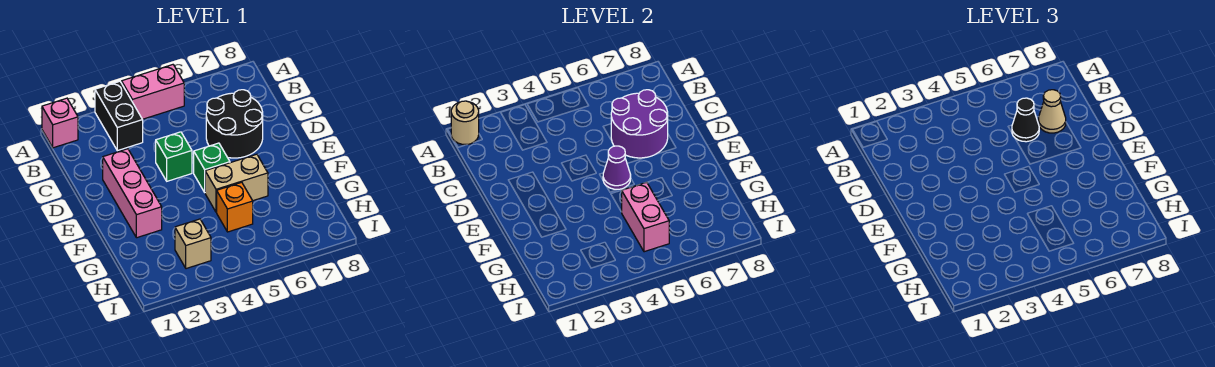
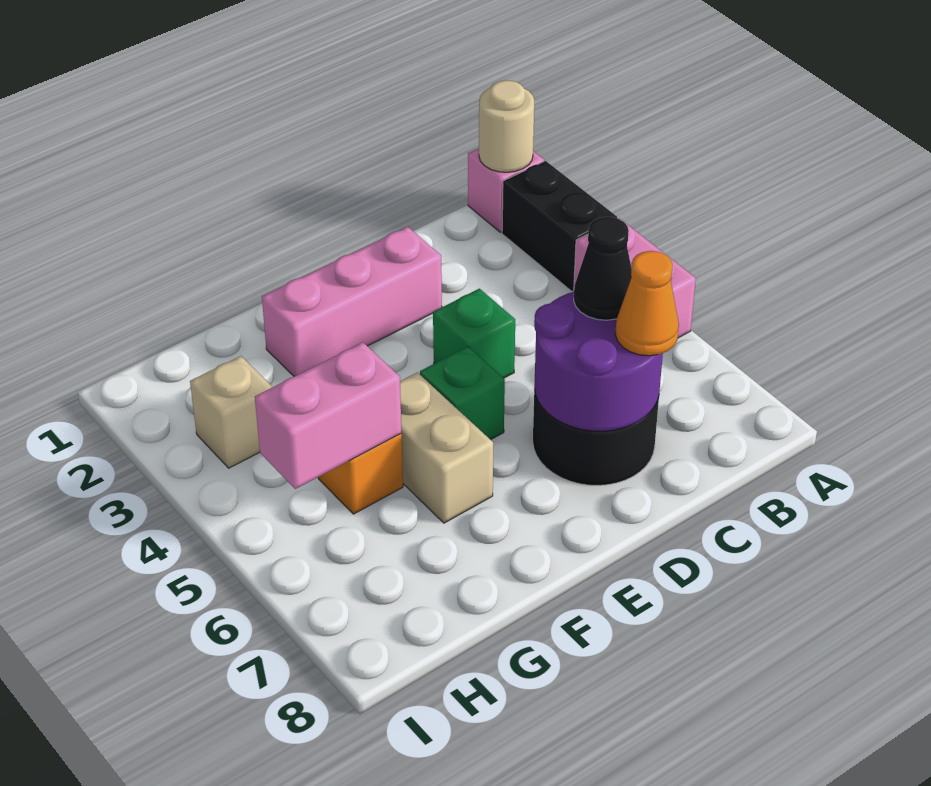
black 1x2 brick [95,81,143,151] -> black 1x2 brick turned to [502,161,617,291]
tan 1x1 cone [1038,90,1066,133] -> orange 1x1 cone [615,251,679,356]
purple 1x1 cone [603,146,631,189] -> none

